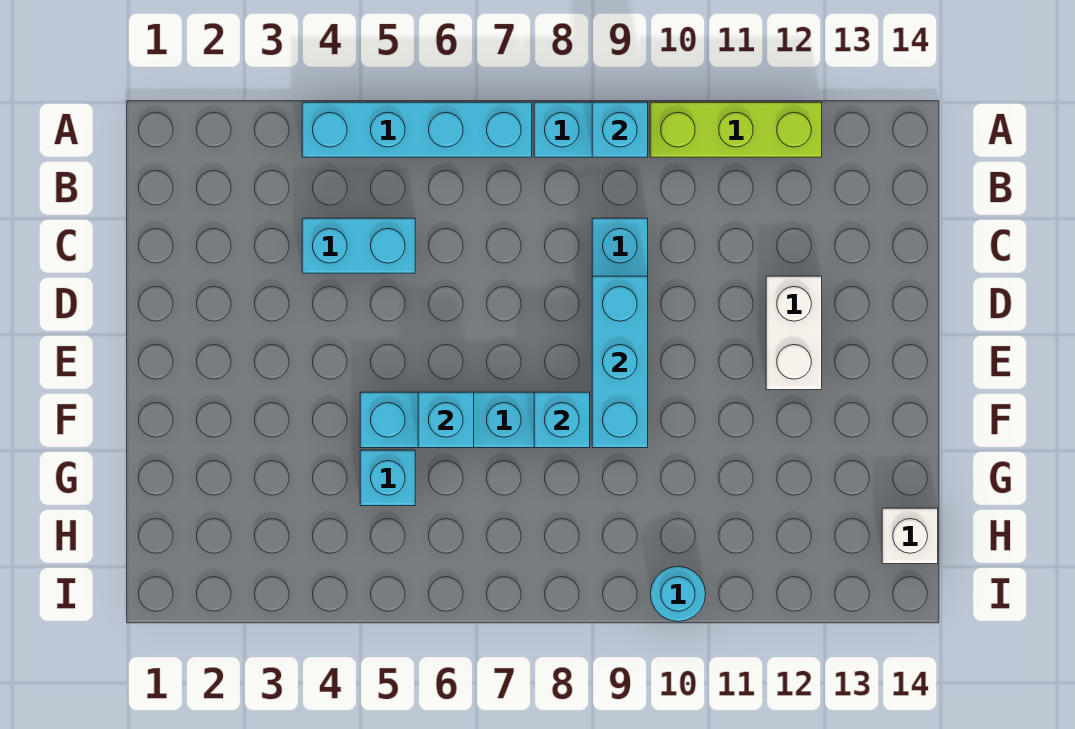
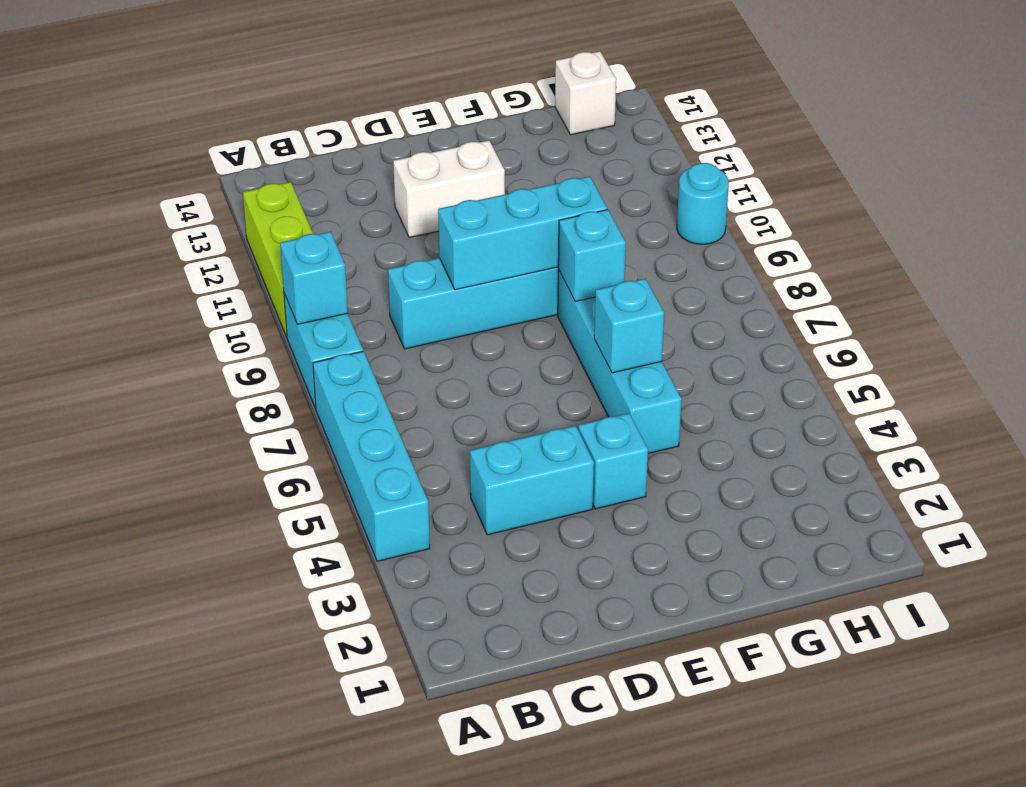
cyan 1x2 brick [302,218,415,273] -> cyan 1x2 brick turned to [470,426,594,535]
cyan 1x1 brick [360,450,415,506] -> cyan 1x1 brick moved to [578,413,648,509]

